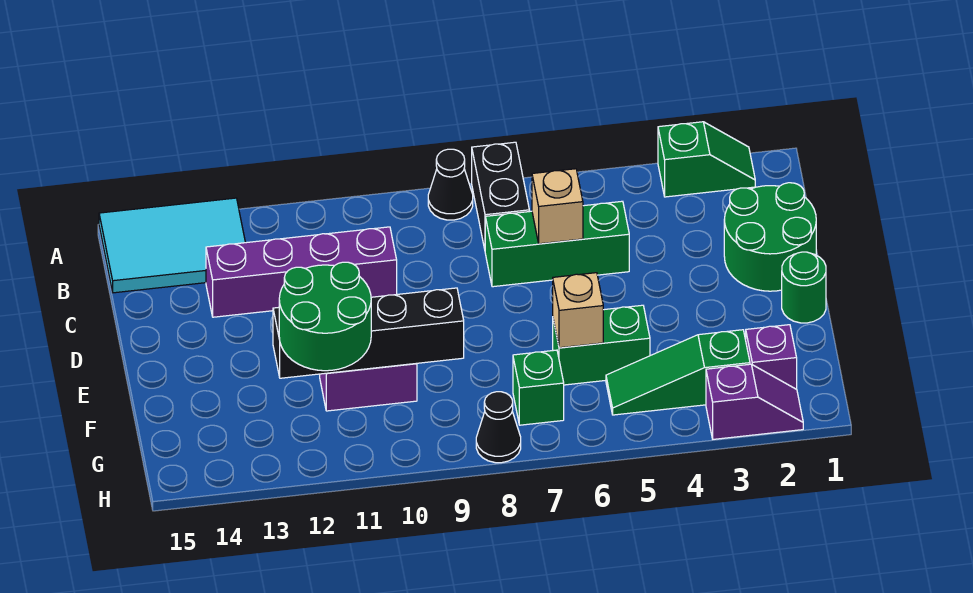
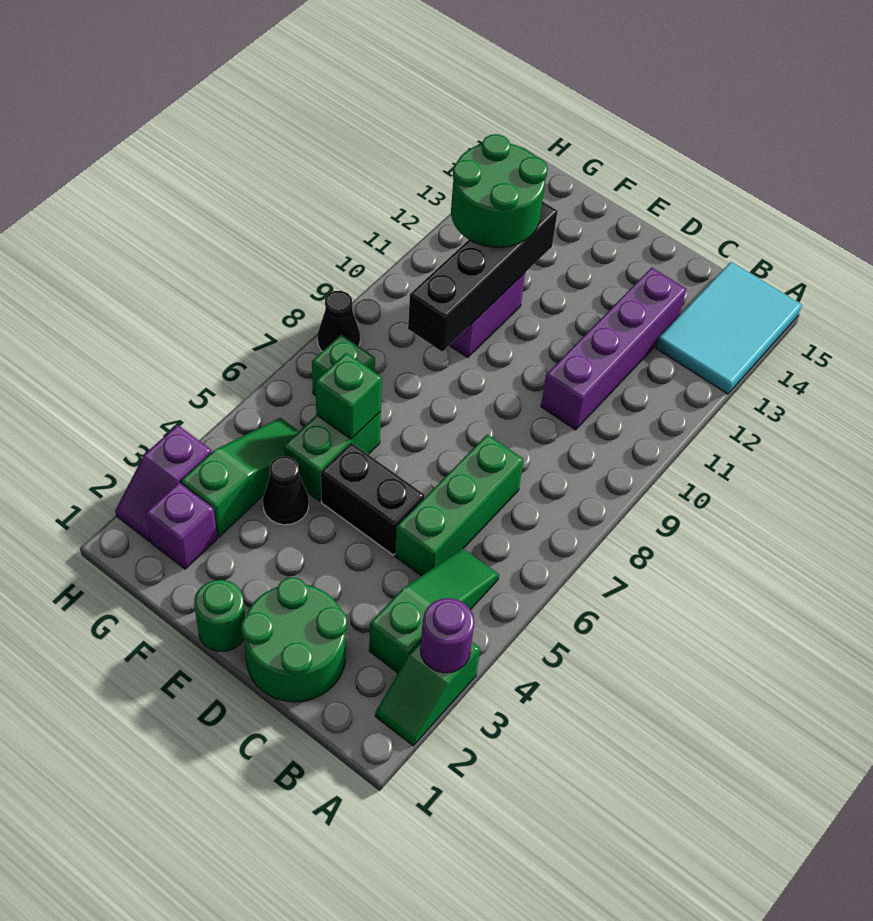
none -> purple 1x1 round brick [420,598,474,673]
black 1x2 brick [472,142,529,249] -> black 1x2 brick moved to [321,443,425,555]
black 1x1 cone [428,149,473,220] -> black 1x1 cone moved to [263,456,309,525]
none -> green 1x3 slope [369,548,499,673]
tan 1x1 brick [532,169,583,244] -> none
tan 1x1 brick [553,273,603,348] -> green 1x1 brick [315,353,382,439]

